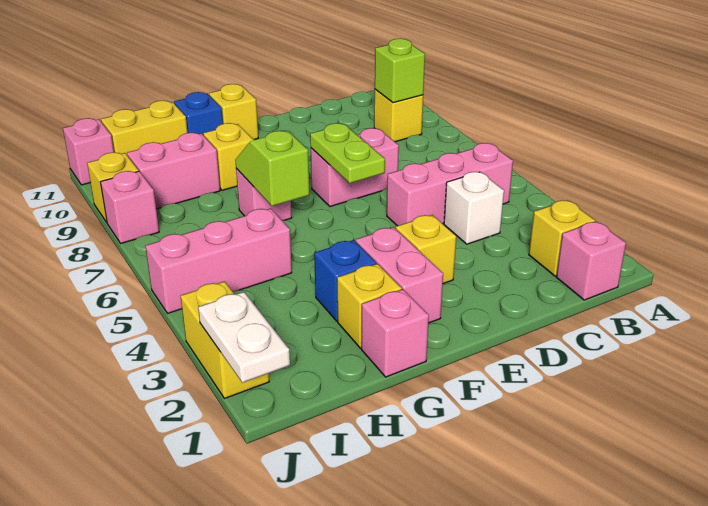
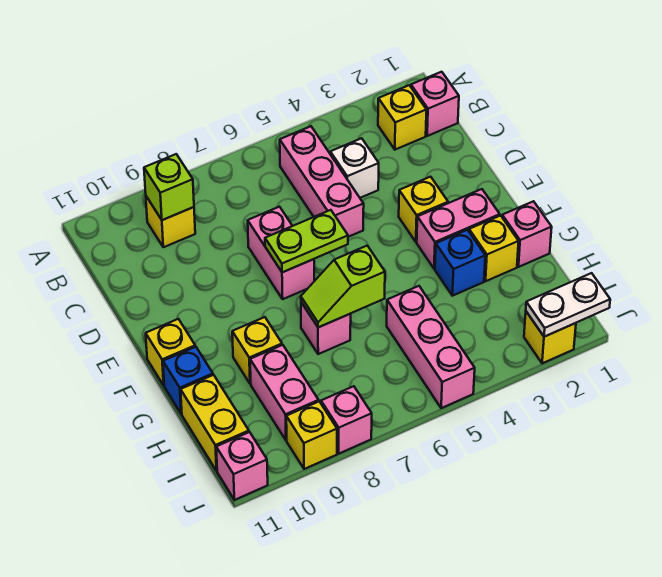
yellow 1x2 brick [181,281,269,399] -> yellow 1x1 brick [524,312,576,363]

